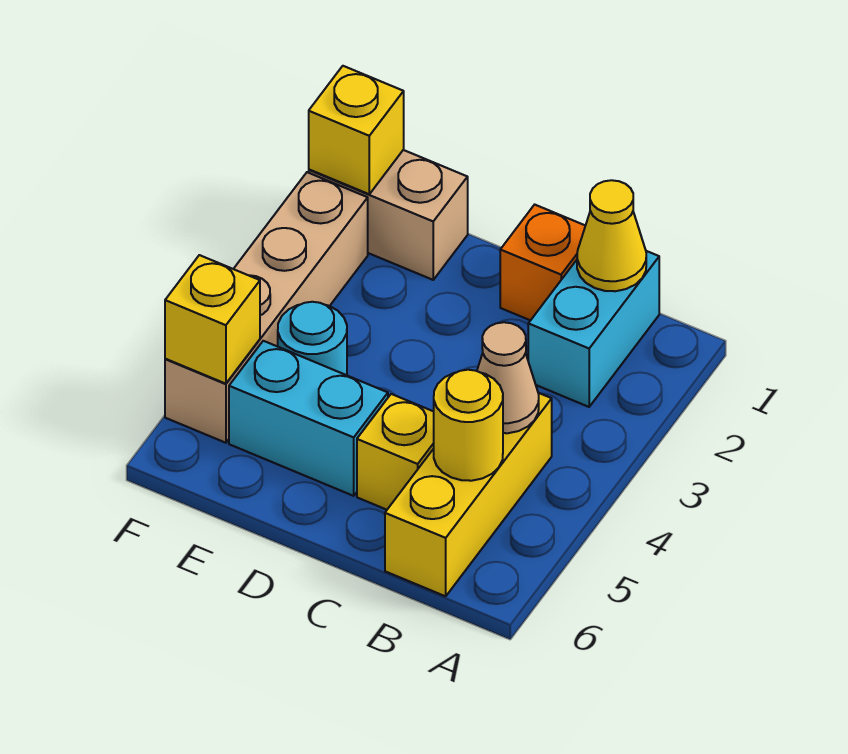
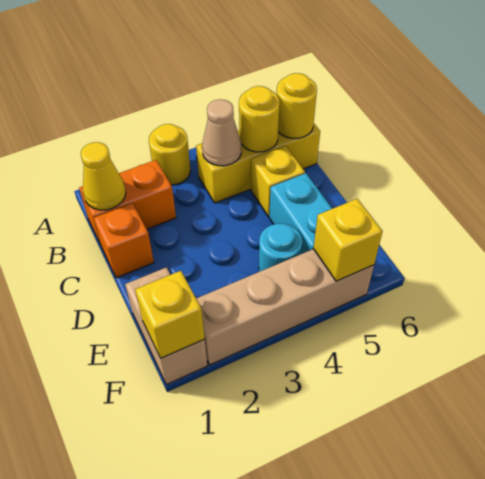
none -> yellow 1x1 round brick [149,124,190,185]
cyan 1x2 brick [528,251,659,407] -> orange 1x2 brick [79,160,176,245]
none -> yellow 1x1 round brick [277,73,317,138]

